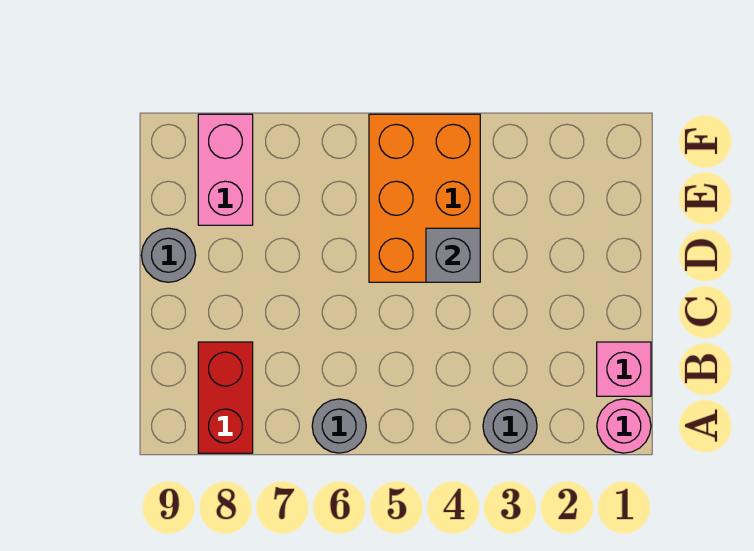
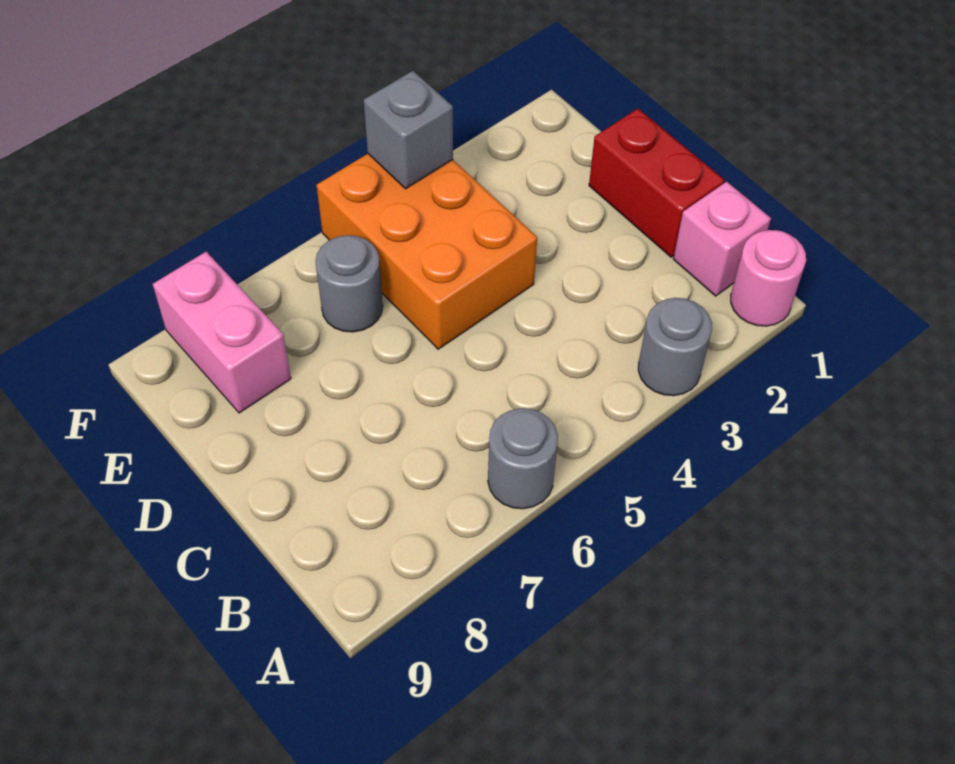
red 1x2 brick [198,342,253,453] -> red 1x2 brick moved to [589,109,724,257]
grey 1x1 brick [426,228,480,282] -> grey 1x1 brick moved to [364,71,453,189]
grey 1x1 round brick [141,228,196,282] -> grey 1x1 round brick moved to [315,235,383,332]

